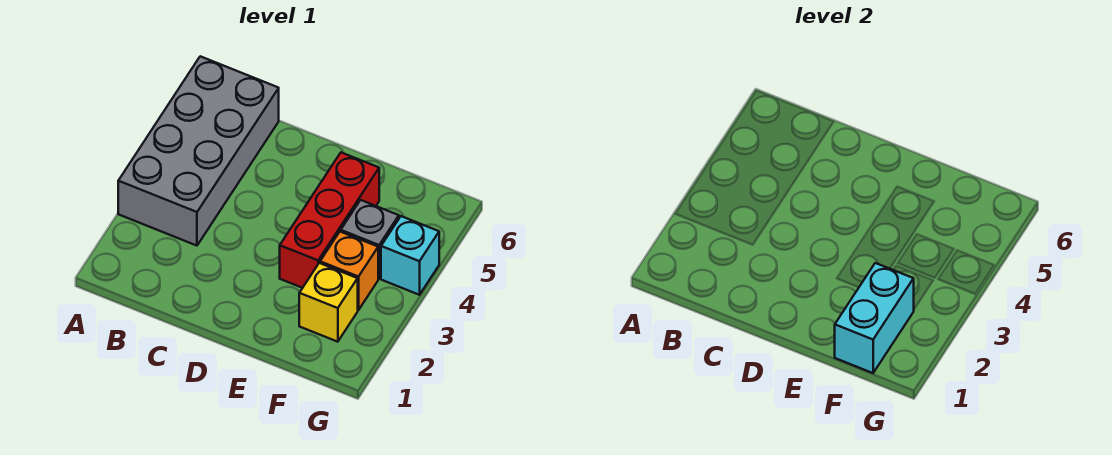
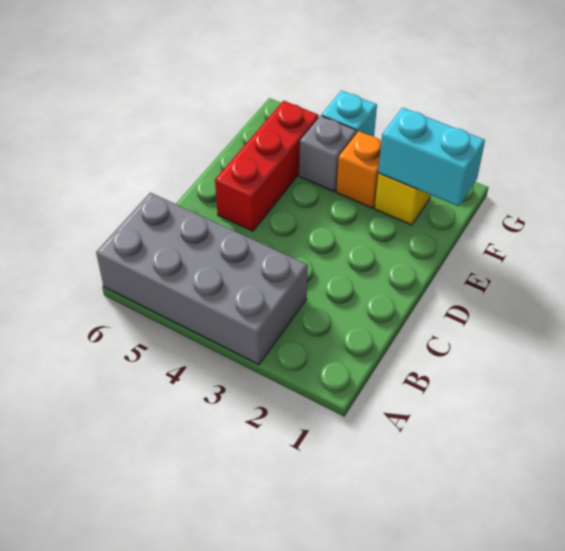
red 1x3 brick [280,153,379,288] -> red 1x3 brick turned to [215,101,319,231]

